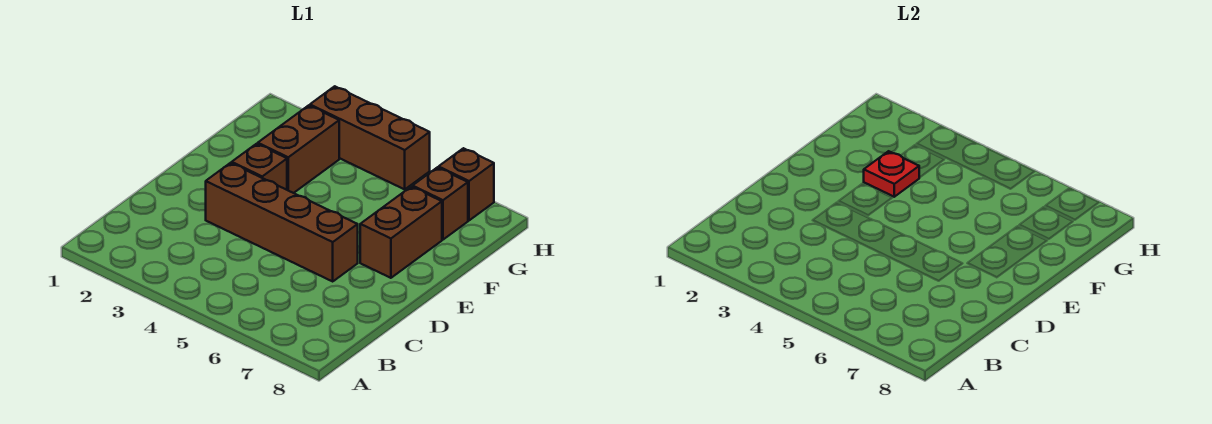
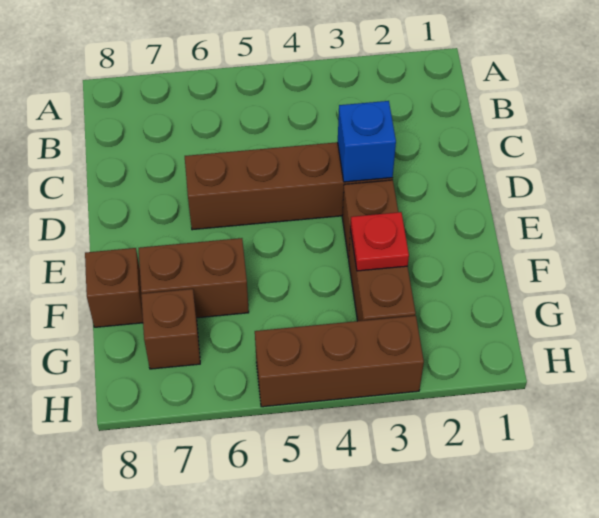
none -> blue 1x1 brick [338,101,396,182]
brown 1x2 brick [360,187,442,278] -> brown 1x2 brick turned to [139,238,249,318]
brown 1x1 brick [439,148,494,220] -> brown 1x1 brick moved to [85,248,143,327]

